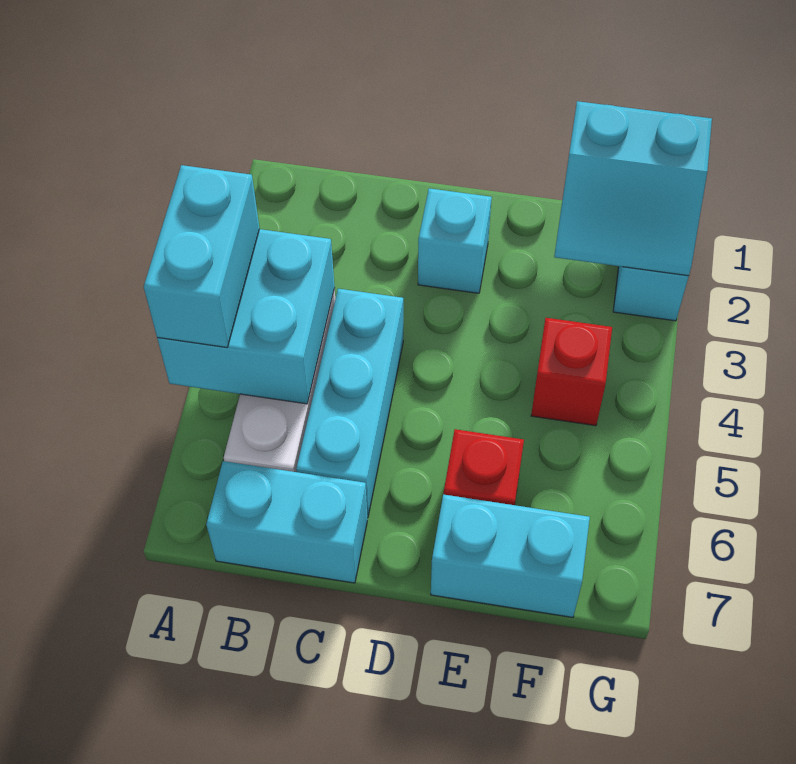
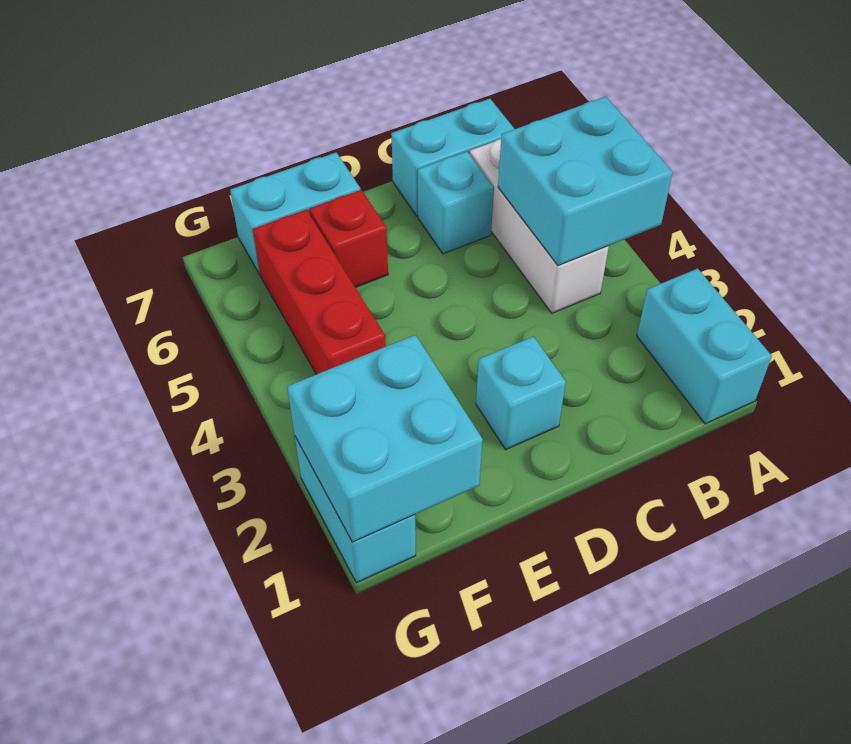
cyan 1x2 brick [144,165,259,347] -> cyan 1x2 brick moved to [637,269,772,424]
cyan 1x3 brick [296,289,403,518] -> cyan 1x1 brick [418,152,494,254]
cyan 2x2 slope [554,101,712,276] -> cyan 2x2 brick [287,335,483,542]
red 1x1 brick [531,318,612,426] -> red 1x3 brick [253,210,386,374]

